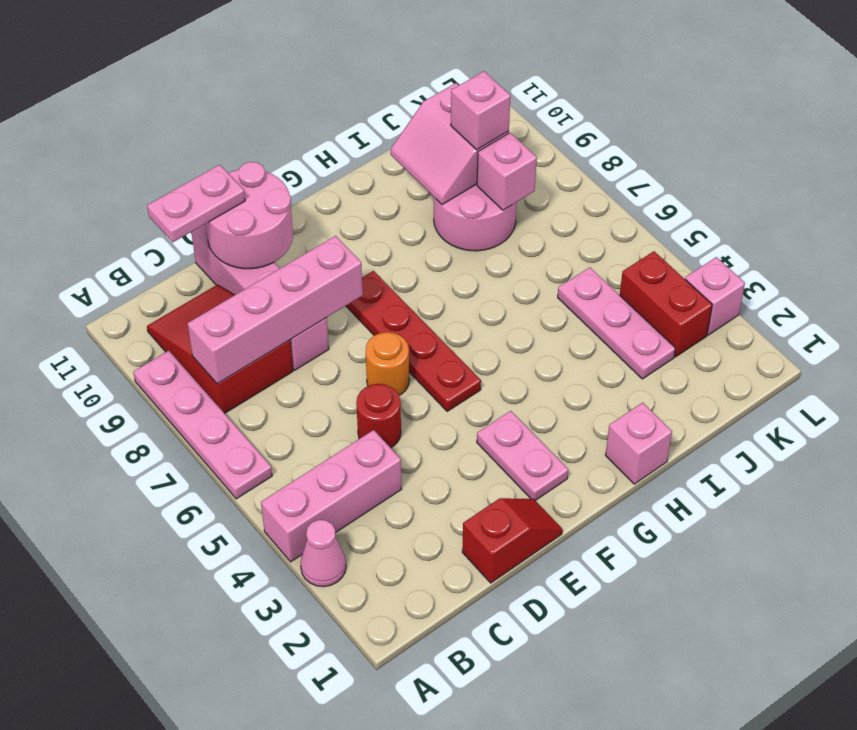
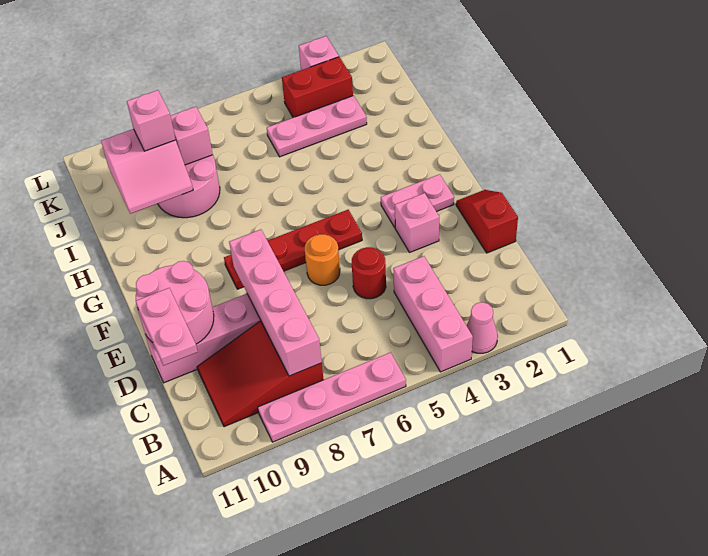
pink 1x1 brick [605,403,672,484] -> pink 1x1 brick moved to [395,193,439,253]

